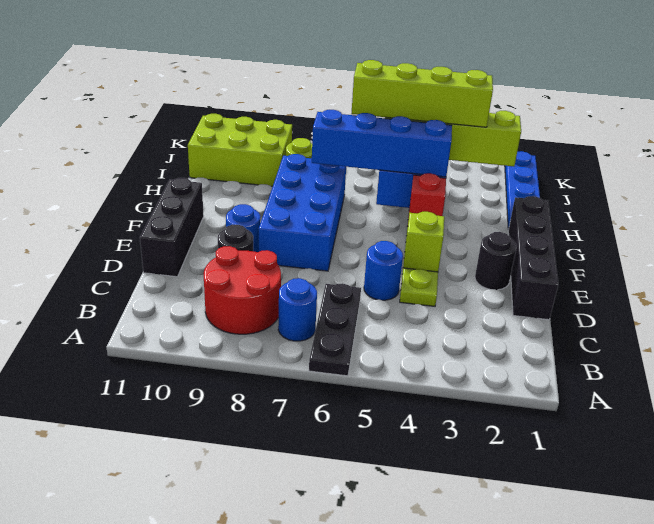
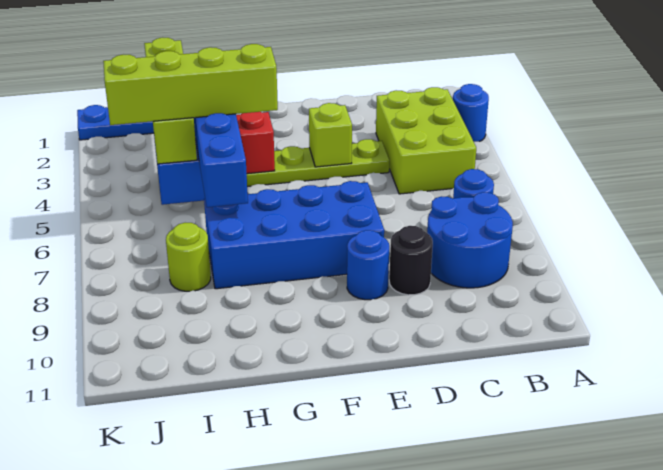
black 1x3 plate [309,283,361,376] -> none
red 2x2 round brick [204,246,281,334] -> blue 2x2 round brick [427,192,513,288]
black 1x4 brick [508,196,558,320] -> none
blue 1x1 round brick [364,241,403,300] -> blue 1x1 round brick moved to [453,84,489,142]
black 1x3 brick [140,178,204,277] -> none
black 1x1 round brick [475,232,517,290] -> none
lime 1x4 brick [351,60,493,127] -> lime 1x4 brick turned to [103,44,278,125]
lime 2x3 brick [188,114,292,186] -> lime 2x3 brick moved to [376,87,476,194]

